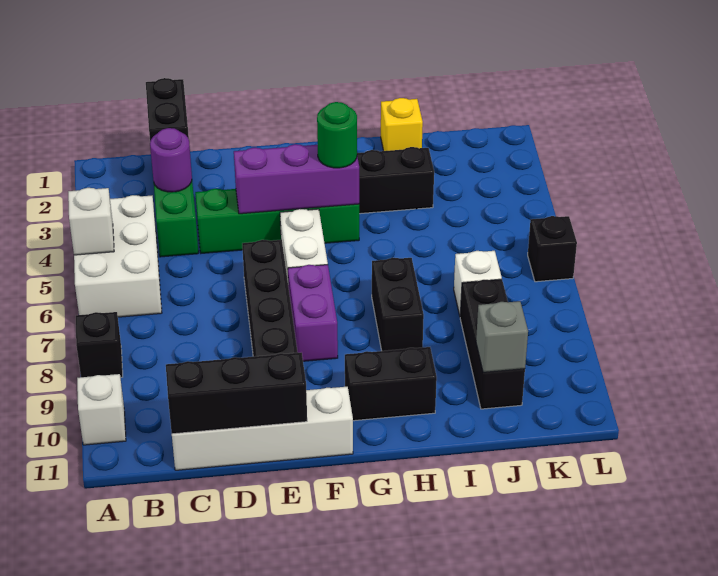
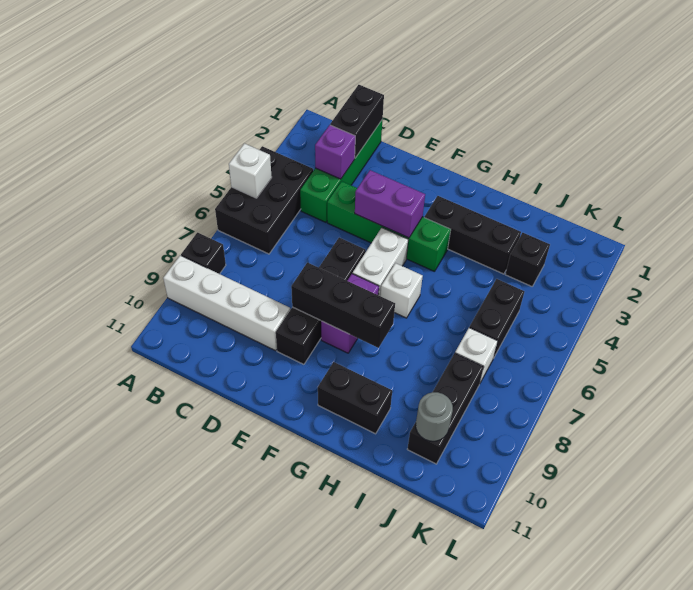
white 2x3 brick [74,195,162,317] -> black 2x3 brick [215,146,313,254]
white 1x1 brick [77,374,126,445] -> white 1x1 brick moved to [380,263,423,318]
purple 1x1 round brick [150,128,192,192] -> purple 1x1 brick [315,125,355,179]
white 1x4 brick [172,387,353,470] -> white 1x4 brick moved to [163,255,290,351]
black 1x3 brick [166,353,307,434] -> black 1x3 brick moved to [291,263,395,348]
purple 1x3 brick [234,144,359,214] -> purple 1x2 brick [355,170,425,238]
green 1x1 round brick [317,102,357,168] -> none
black 1x2 brick [372,258,424,351] -> black 1x2 brick moved to [469,279,525,357]
yellow 1x1 brick [381,98,423,151] -> none
grey 1x1 brick [476,301,528,372] -> grey 1x1 round brick [416,392,453,441]
black 1x1 brick [528,216,577,282] -> black 1x1 brick moved to [505,233,550,286]

